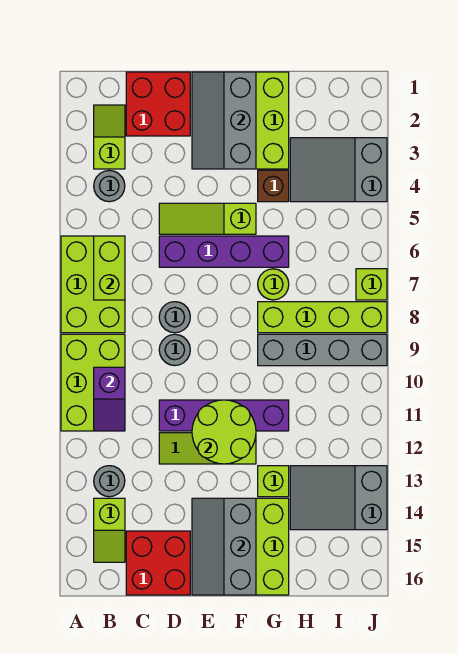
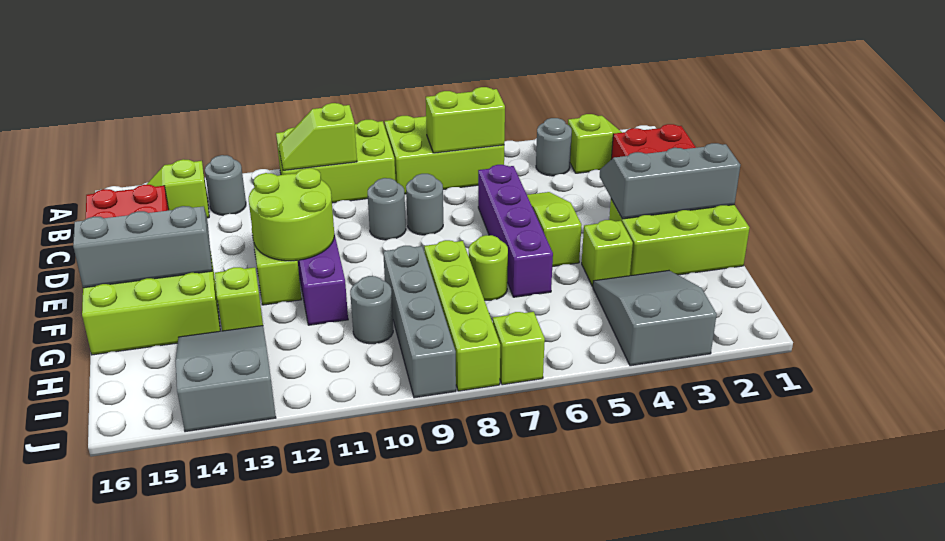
purple 1x2 slope [94,367,125,431] -> lime 1x2 slope [279,103,357,170]
brown 1x1 brick [258,170,289,202] -> lime 1x1 brick [582,220,633,287]
none -> grey 1x1 round brick [350,276,393,344]

